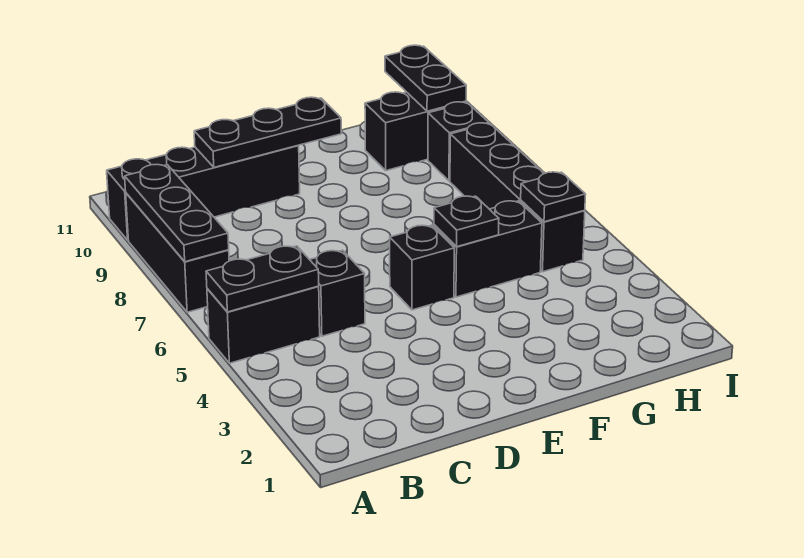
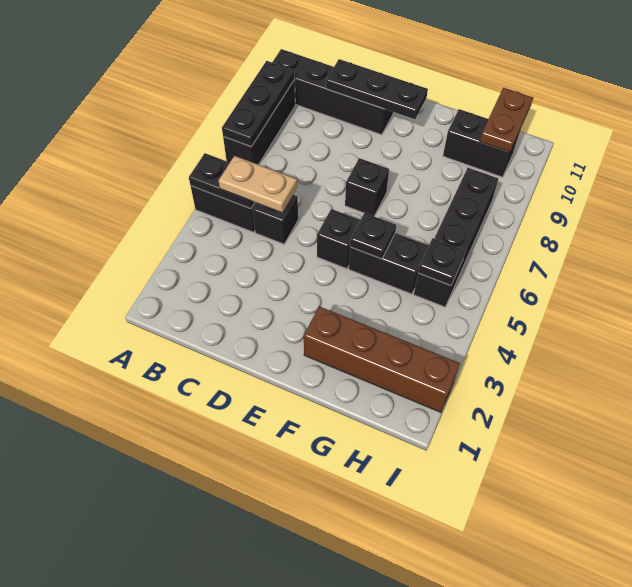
none -> tan 1x2 plate [219,156,297,212]
none -> brown 1x4 brick [304,306,460,412]
black 1x1 brick [428,102,489,181] -> black 1x1 brick moved to [345,158,389,216]
black 1x2 plate [385,45,466,111] -> brown 1x2 plate [480,88,533,152]

